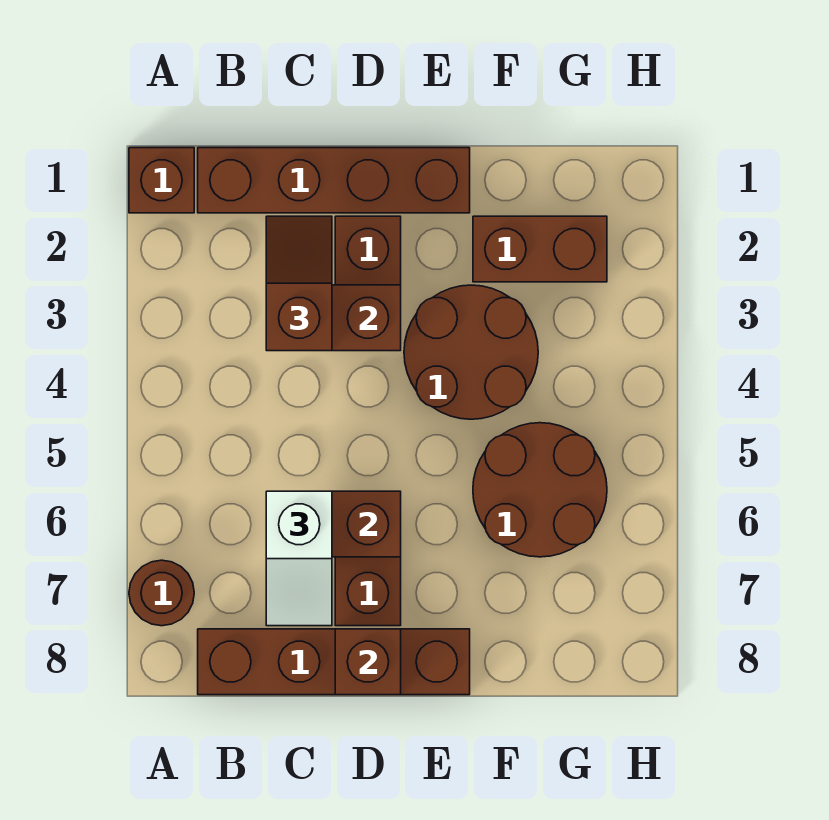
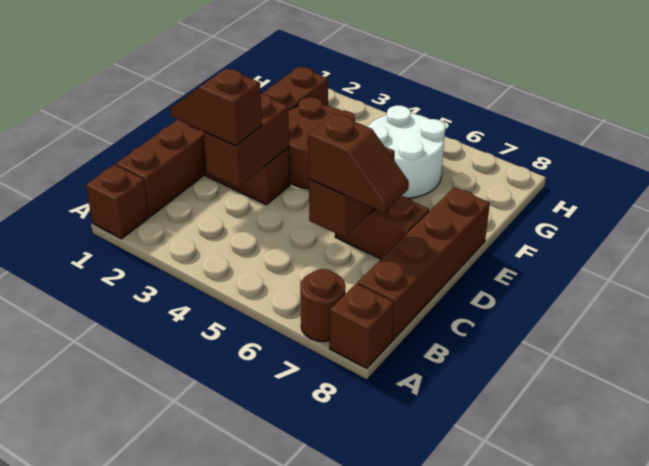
white 1x2 slope [266,491,332,626] -> brown 1x2 slope [308,113,409,212]
brown 1x1 brick [335,629,401,695] -> brown 1x1 brick moved to [330,284,394,368]
brown 2x2 round brick [473,423,607,557] -> white 2x2 round brick [368,105,445,198]

